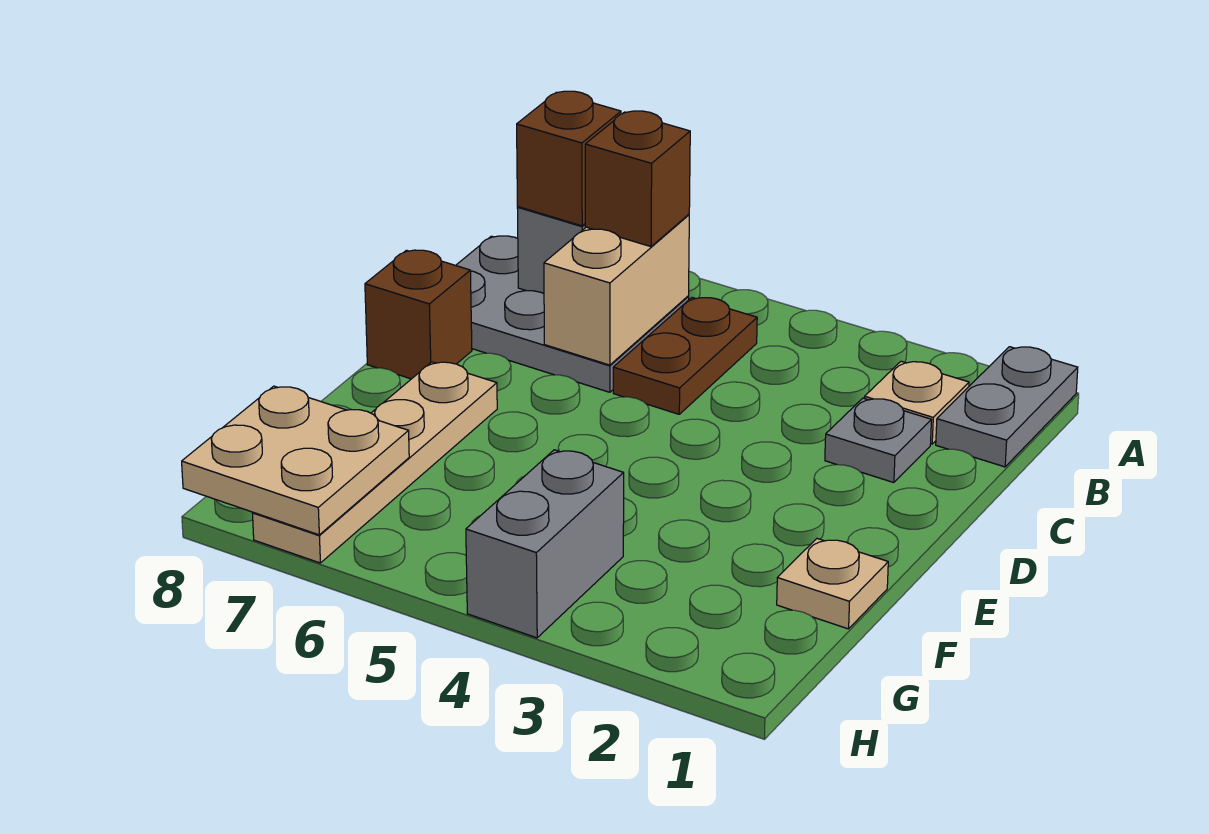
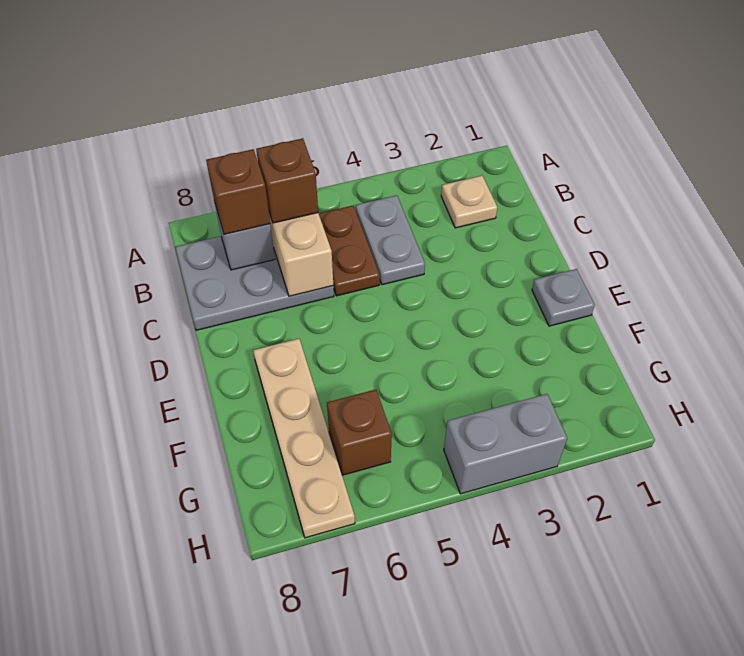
grey 1x2 plate [936,347,1078,467] -> grey 1x2 plate moved to [356,195,425,285]
grey 1x1 plate [825,398,932,483] -> grey 1x1 plate moved to [532,269,595,326]
brown 1x1 brick [365,250,472,379] -> brown 1x1 brick moved to [327,390,392,475]
tan 1x1 plate [777,539,888,629] -> none
grey 1x2 brick [466,450,624,638] -> grey 1x2 brick turned to [444,394,567,494]
tan 2x2 plate [182,386,409,535] -> none

